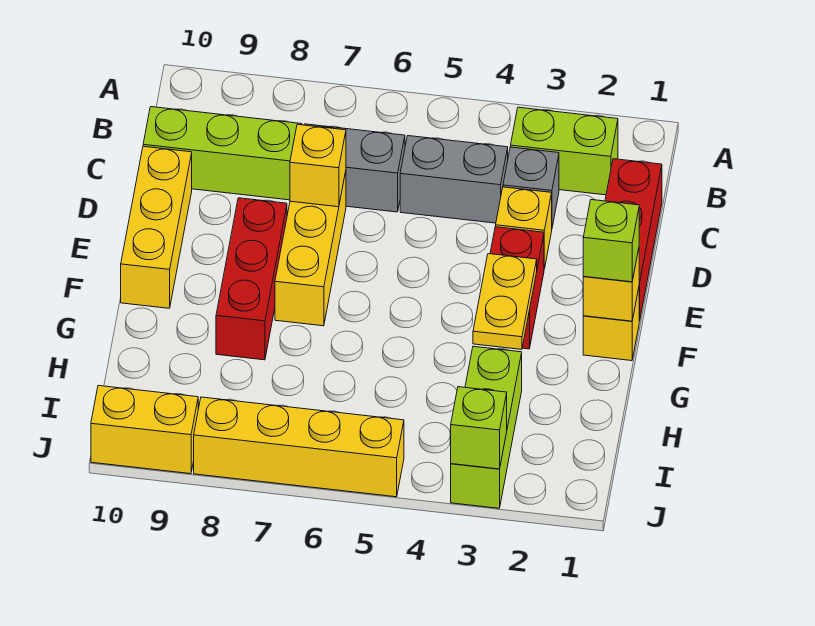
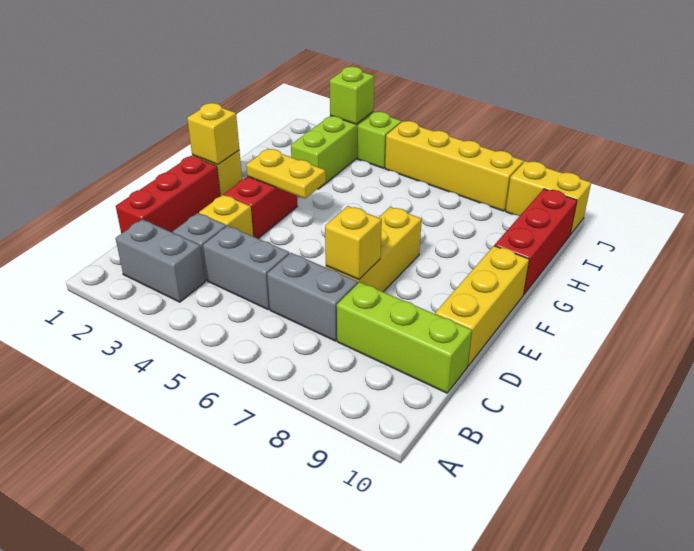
lime 1x2 brick [511,107,618,195] -> grey 1x2 brick [116,219,205,302]
red 1x3 brick [216,198,287,360] -> red 1x3 brick moved to [494,189,577,295]
lime 1x1 brick [583,200,639,282] -> lime 1x1 brick moved to [357,112,401,168]
yellow 1x2 plate [473,254,537,349] -> yellow 1x2 plate turned to [246,149,326,199]

